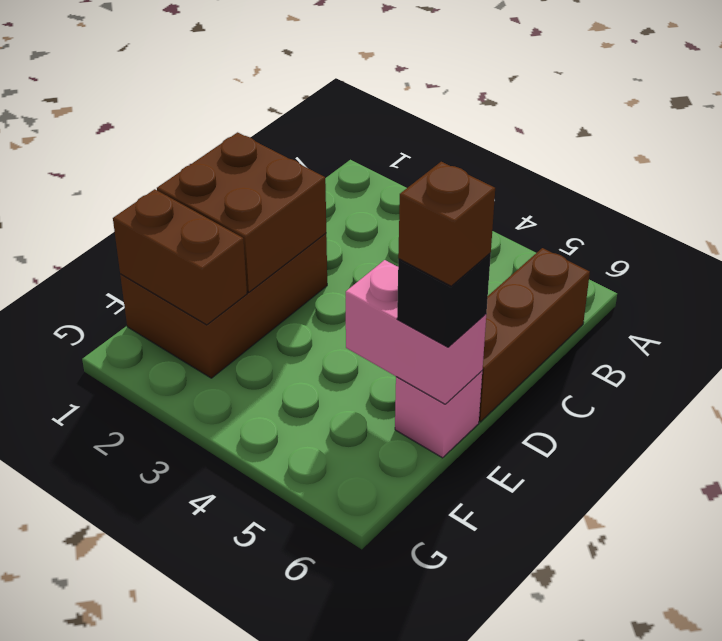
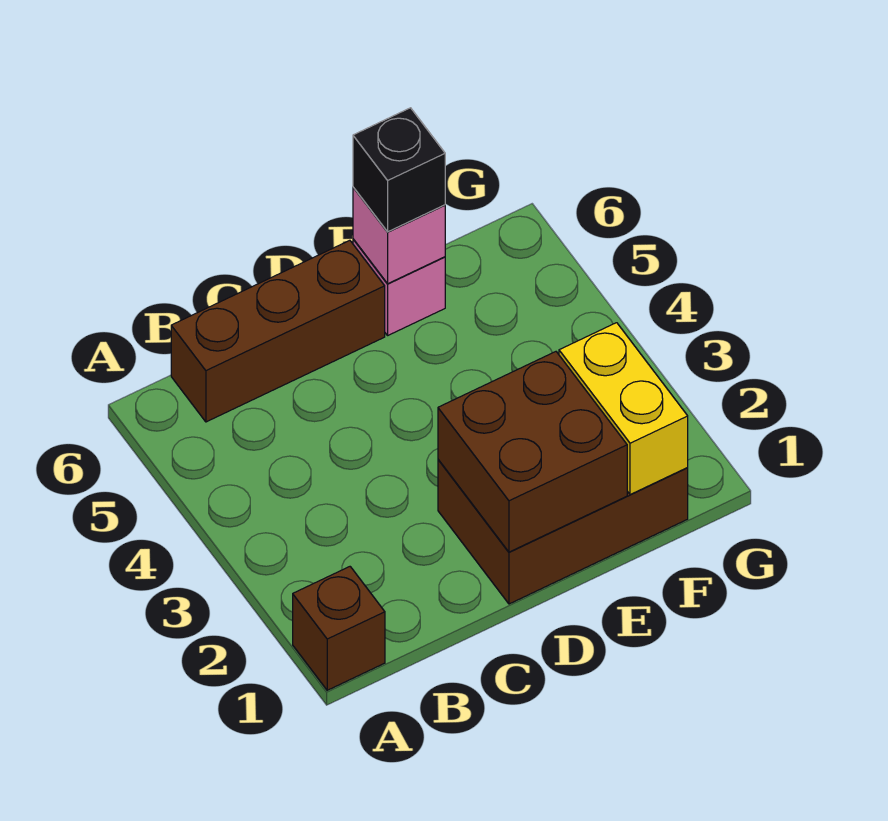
pink 1x2 brick [346,260,486,404] -> pink 1x1 brick [353,187,445,284]
brown 1x1 brick [398,162,495,286] -> brown 1x1 brick moved to [293,567,385,690]
brown 1x2 brick [113,189,247,325] -> yellow 1x2 brick [559,323,688,495]

